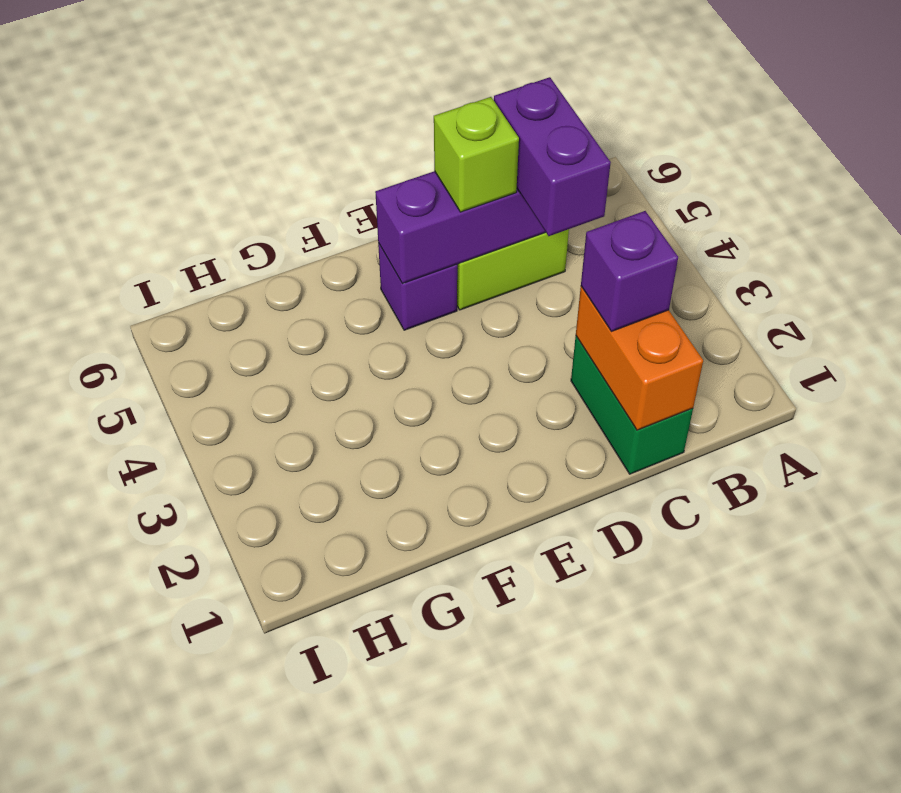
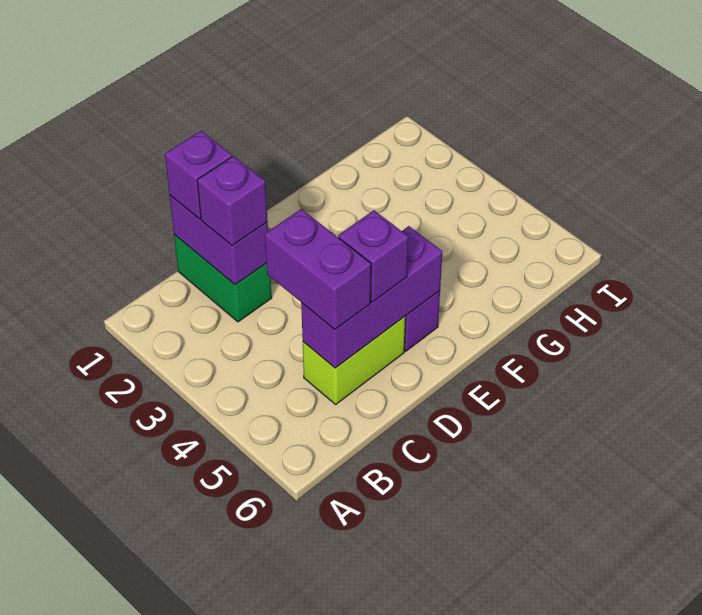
orange 1x2 brick [576,287,703,430] -> purple 1x2 brick [170,195,268,285]
none -> purple 1x1 brick [165,131,232,219]
lime 1x1 brick [434,97,519,212] -> purple 1x1 brick [338,210,408,302]

